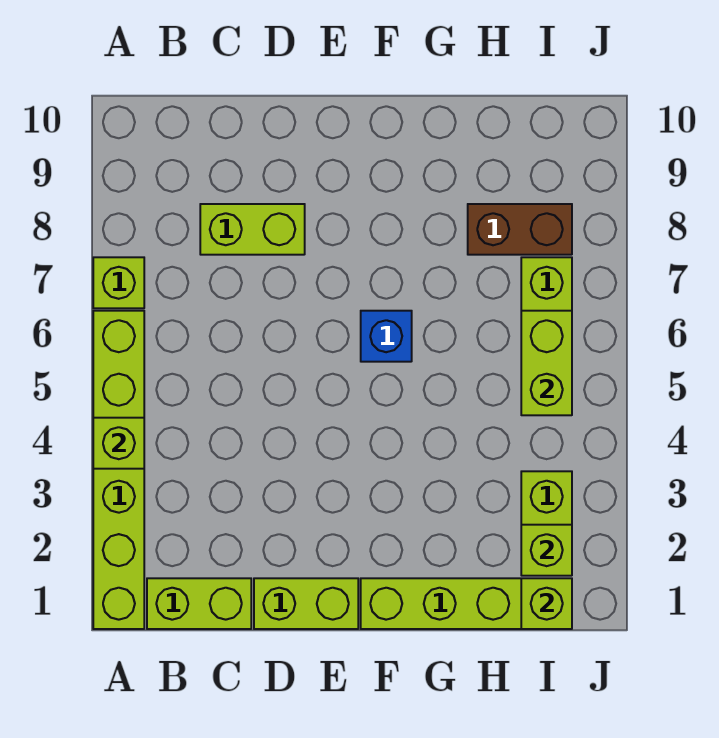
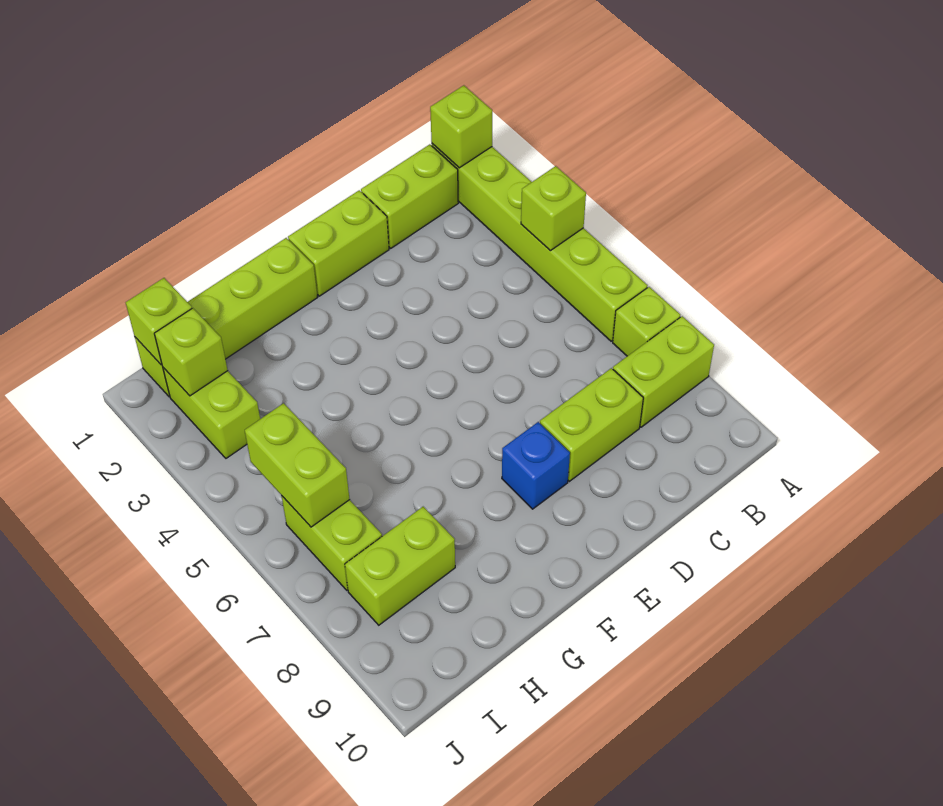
none -> lime 1x1 brick [430,85,492,168]
none -> lime 1x2 brick [613,316,714,427]
blue 1x1 brick [361,311,412,362] -> blue 1x1 brick moved to [502,422,570,509]
brown 1x2 brick [468,204,572,255] -> lime 1x2 brick [345,507,455,625]

